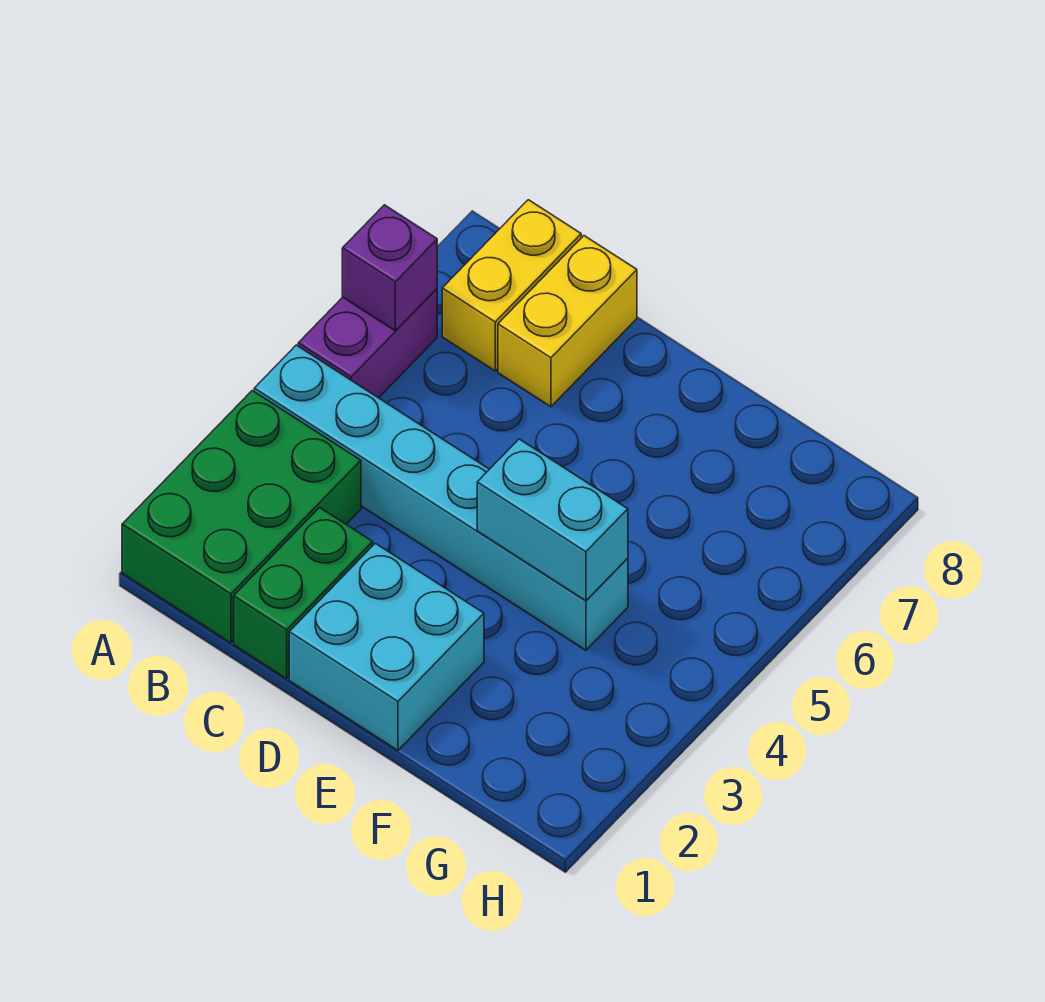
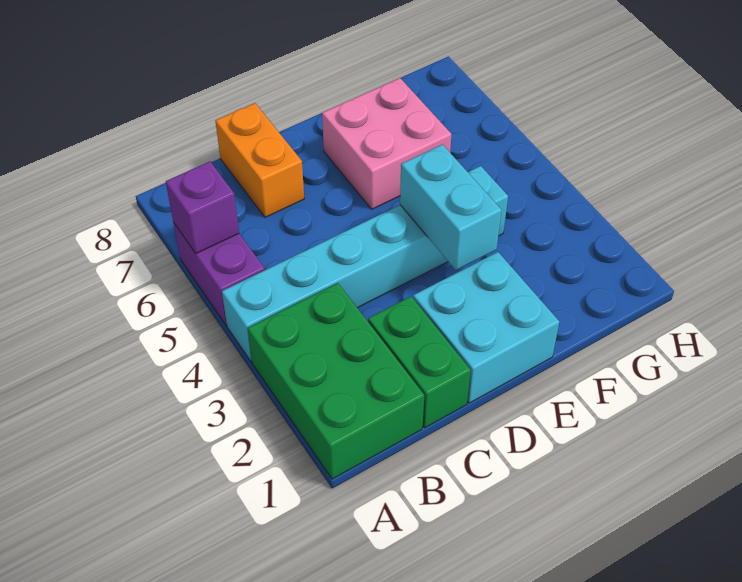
yellow 1x2 brick [442,200,581,371] -> none
yellow 1x2 brick [498,236,637,407] -> orange 1x2 brick [215,103,304,217]
cyan 1x2 brick [477,439,628,601] -> cyan 1x2 brick turned to [400,144,501,270]
none -> pink 2x2 brick [322,78,451,209]

